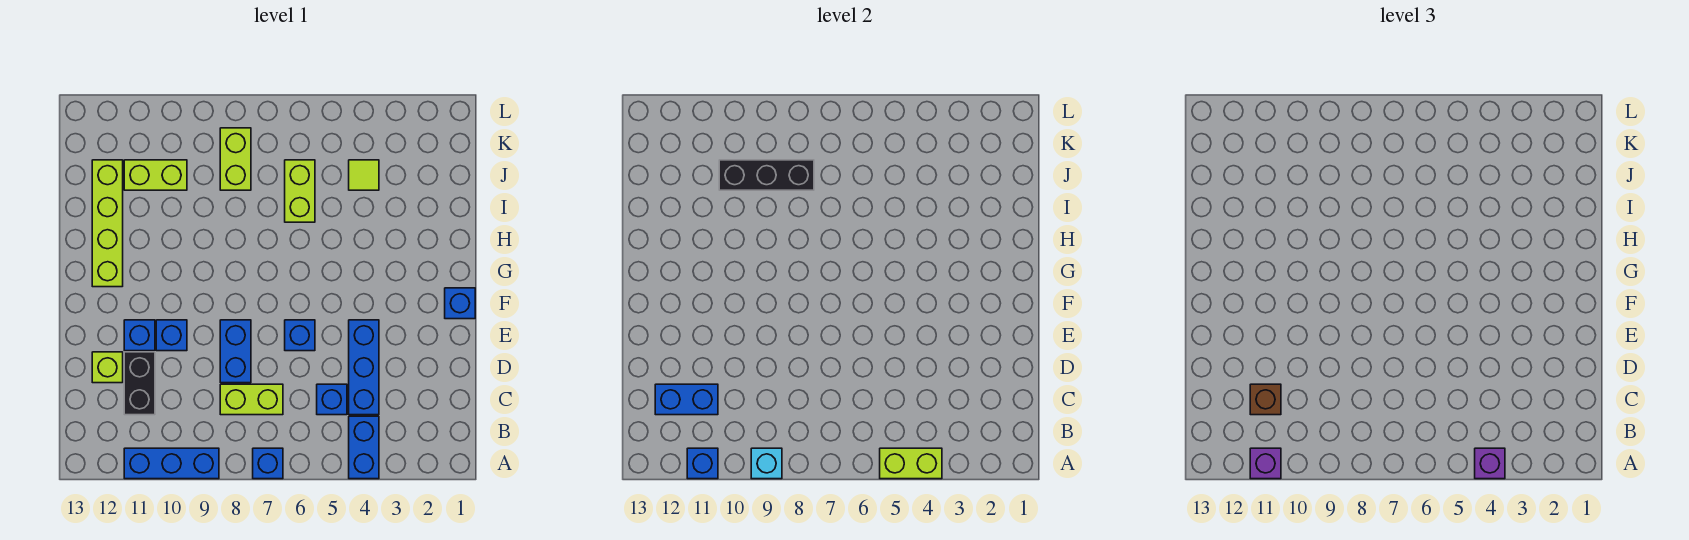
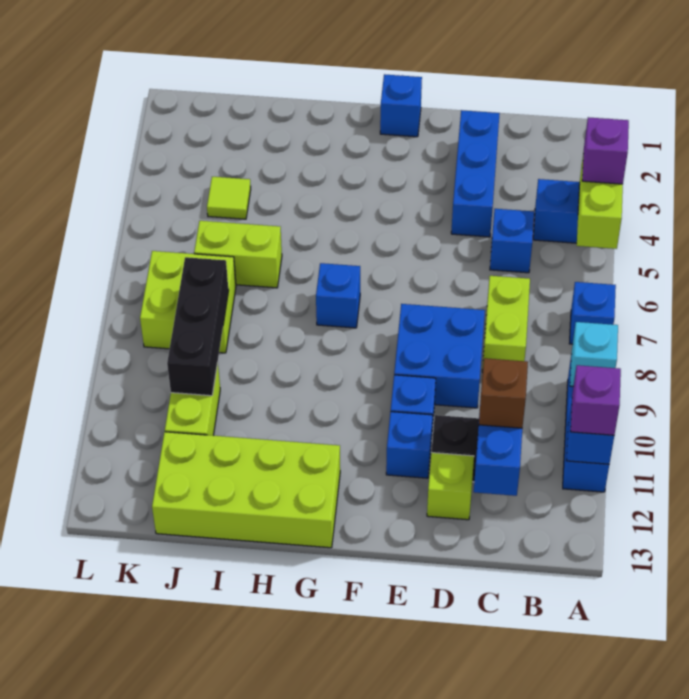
blue 1x3 brick [349,320,379,415] -> blue 1x3 brick turned to [451,110,500,237]
blue 1x2 brick [220,320,251,383] -> blue 2x2 brick [394,304,485,408]
blue 1x1 brick [285,320,315,351] -> blue 1x1 brick moved to [316,263,360,328]
lime 1x4 brick [92,160,123,287] -> lime 2x4 brick [152,432,340,548]
lime 1x2 brick [220,128,251,190] -> lime 2x2 brick [140,251,236,353]

